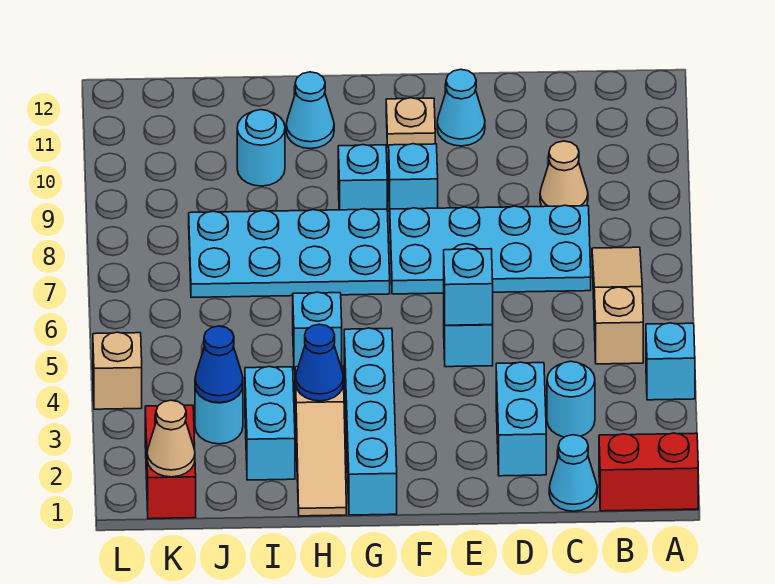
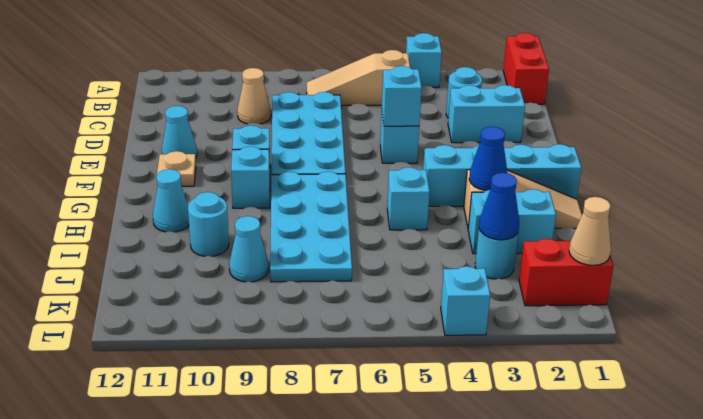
cyan 1x1 cone [549,435,597,511] -> cyan 1x1 cone moved to [229,216,269,282]
tan 1x1 brick [93,332,142,409] -> cyan 1x1 brick [441,266,490,335]

